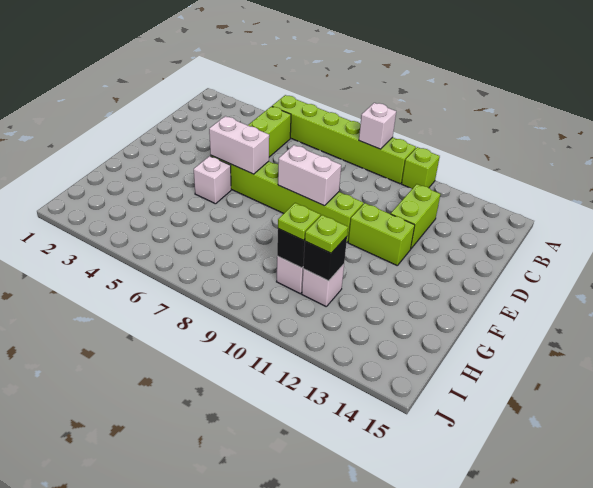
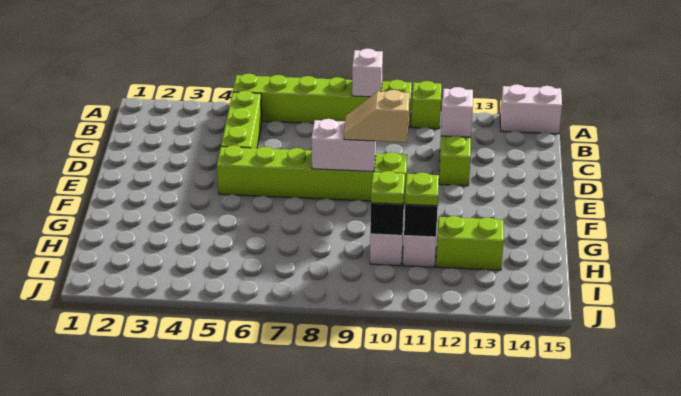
white 1x2 brick [209,116,269,174] -> white 1x2 brick moved to [500,84,562,134]
none -> tan 1x2 slope [344,90,409,142]
lime 1x2 brick [348,203,415,265] -> lime 1x2 brick moved to [436,216,504,270]
white 1x1 brick [194,156,231,204] -> white 1x1 brick moved to [441,87,473,137]

